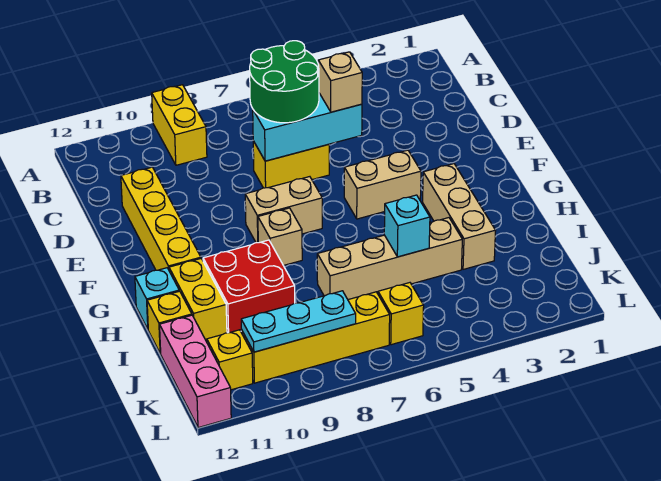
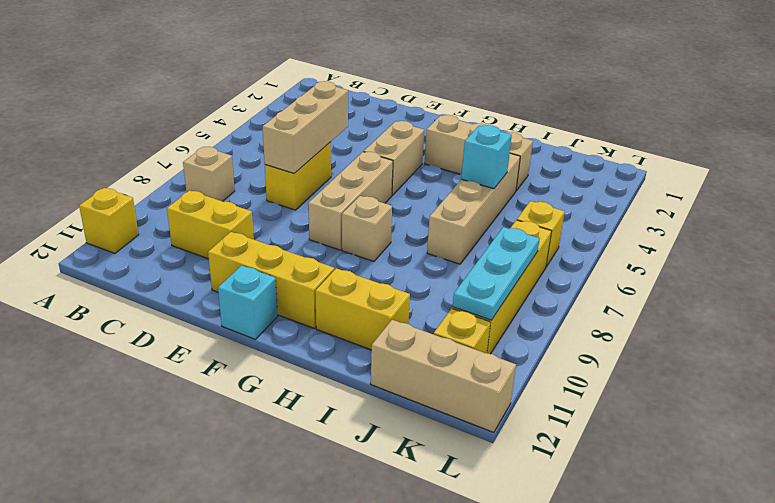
yellow 1x2 brick [152,85,207,165] -> yellow 1x2 brick moved to [167,190,254,259]
green 2x2 round brick [250,41,319,123] -> none
cyan 1x3 brick [253,93,362,161] -> tan 1x3 brick [263,81,348,173]
tan 1x1 brick [318,52,362,112] -> tan 1x1 brick moved to [183,147,235,201]
yellow 1x4 brick [121,167,201,270] -> yellow 1x3 brick [208,232,334,329]
tan 1x2 brick [245,177,322,243] -> tan 1x3 brick [308,152,393,250]
red 2x2 brick [203,240,295,333] -> none
cyan 1x1 brick [135,268,179,329] -> cyan 1x1 brick moved to [218,265,278,339]
yellow 1x1 brick [147,291,192,354] -> yellow 1x1 brick moved to [79,188,139,253]
pink 1x3 brick [160,315,231,428] -> tan 1x3 brick [371,320,516,433]

